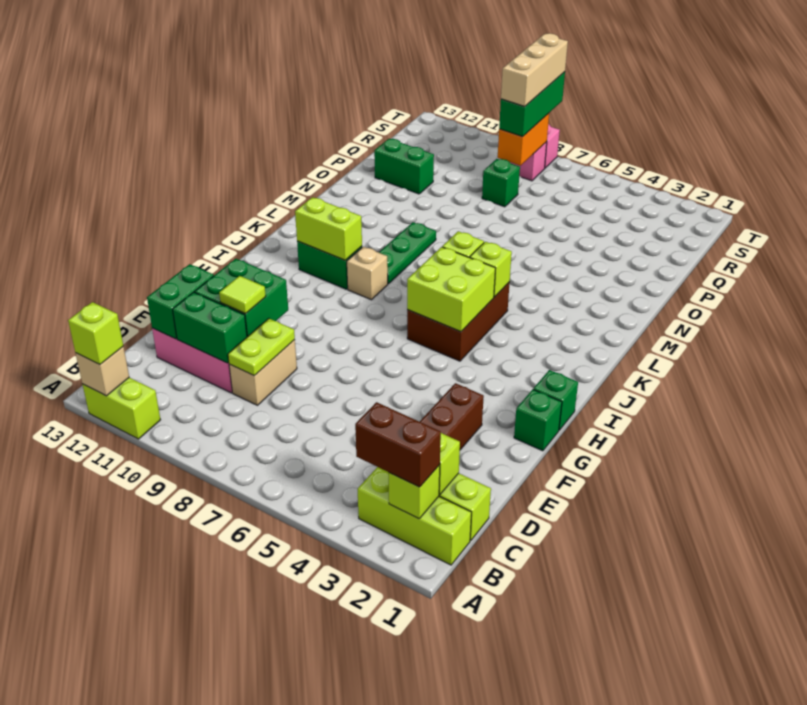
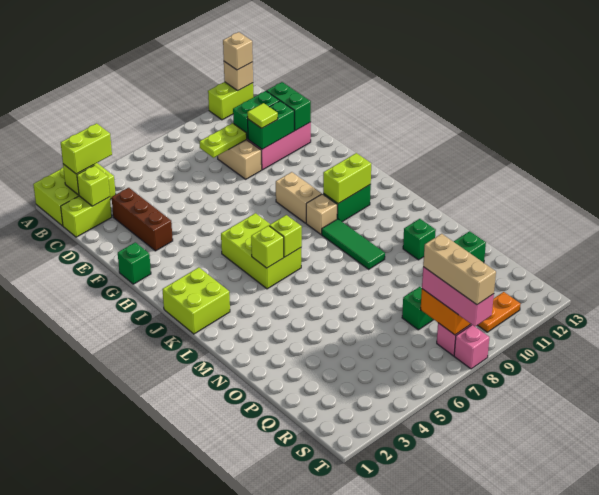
lime 1x1 brick [68,302,123,364] -> tan 1x1 brick [223,32,253,70]
lime 1x3 brick [358,467,471,565] -> lime 2x3 brick [33,163,116,226]
brown 1x2 brick [355,402,441,487] -> lime 1x2 brick [61,123,112,174]
lime 1x2 plate [228,319,295,376] -> lime 1x2 plate turned to [200,123,247,158]
green 2x2 brick [195,259,288,337] -> green 1x2 brick [248,101,294,149]
green 1x1 brick [533,370,578,430] -> green 1x1 brick moved to [403,219,436,260]
none -> tan 1x2 brick [276,172,322,223]
brown 2x3 brick [407,282,510,361] -> lime 2x3 brick [221,213,301,289]
lime 2x2 brick [407,247,495,332] -> lime 2x2 brick moved to [162,267,230,334]
green 1x3 plate [379,222,436,284] -> green 1x3 tile [322,219,385,269]
green 1x3 brick [499,72,565,137] -> pink 1x3 brick [422,267,494,326]
none -> orange 1x2 plate [478,292,520,332]

